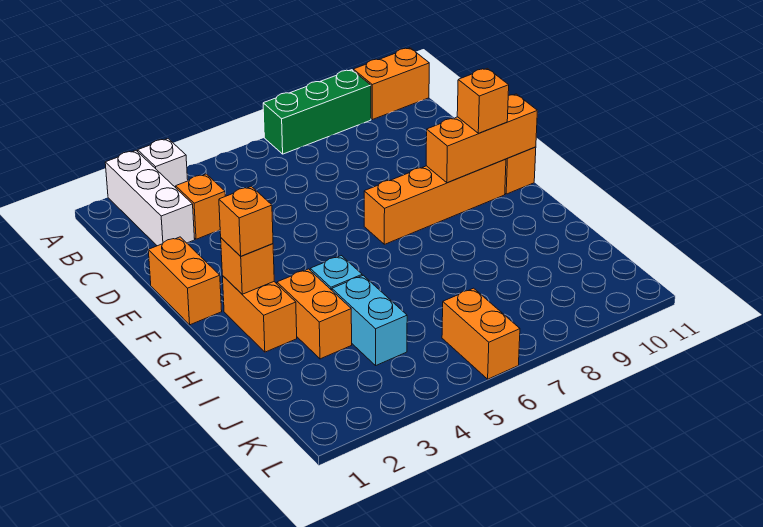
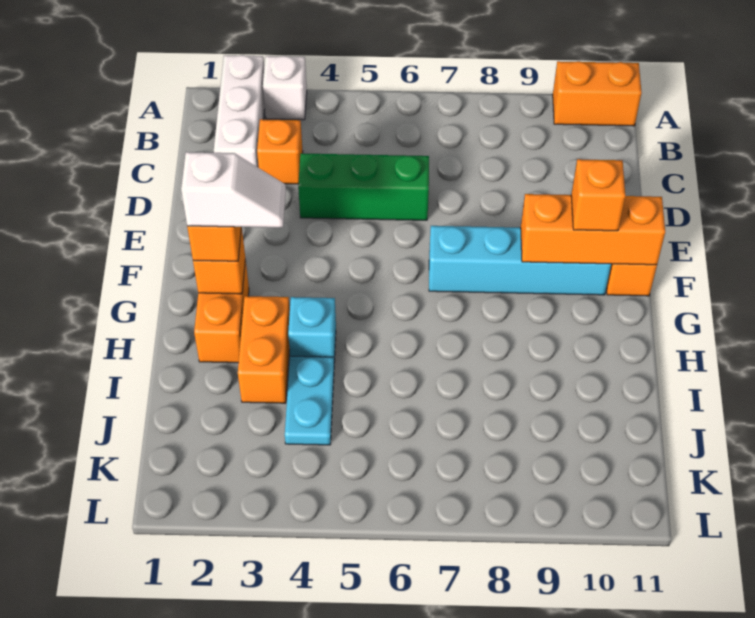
green 1x3 brick [263,70,371,154] -> green 1x3 brick moved to [298,153,429,220]
orange 1x2 brick [148,237,222,325] -> none
orange 1x4 brick [364,159,506,244] -> cyan 1x4 brick [429,226,611,295]
none -> white 1x2 slope [181,152,286,228]
cyan 1x2 brick [332,275,407,365] -> cyan 1x2 plate [285,356,334,445]
orange 1x2 brick [442,288,520,379] -> none

